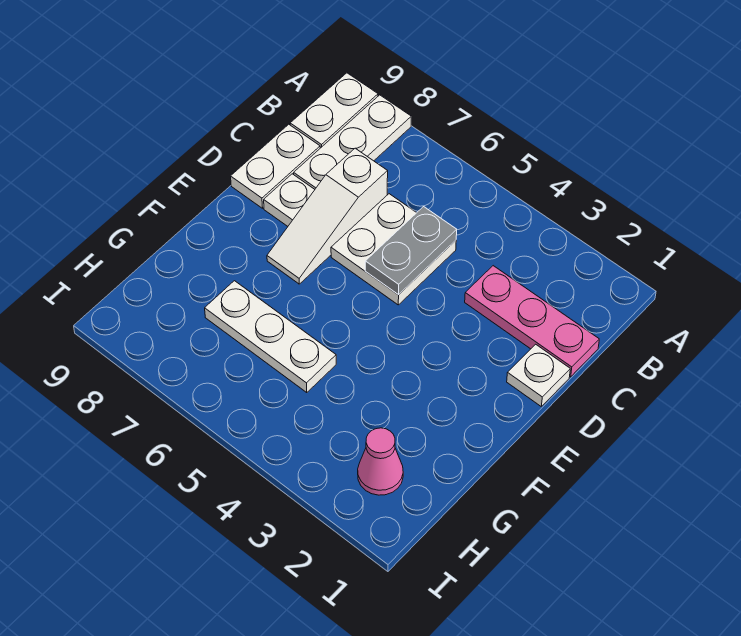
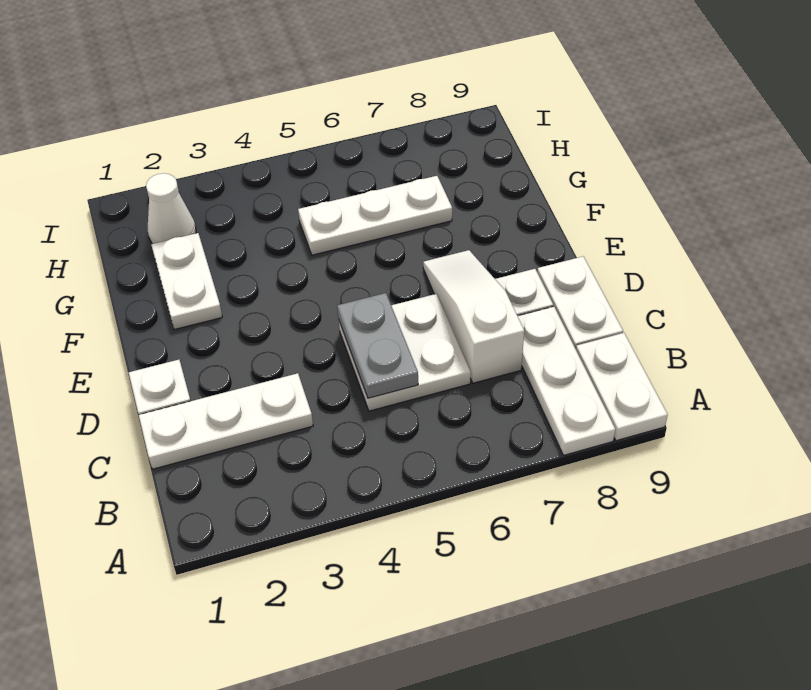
pink 1x3 plate [465,266,599,377] -> white 1x3 plate [139,373,313,469]
none -> white 1x2 plate [151,233,222,330]
pink 1x1 cone [358,428,403,495] -> white 1x1 cone [146,173,196,244]

